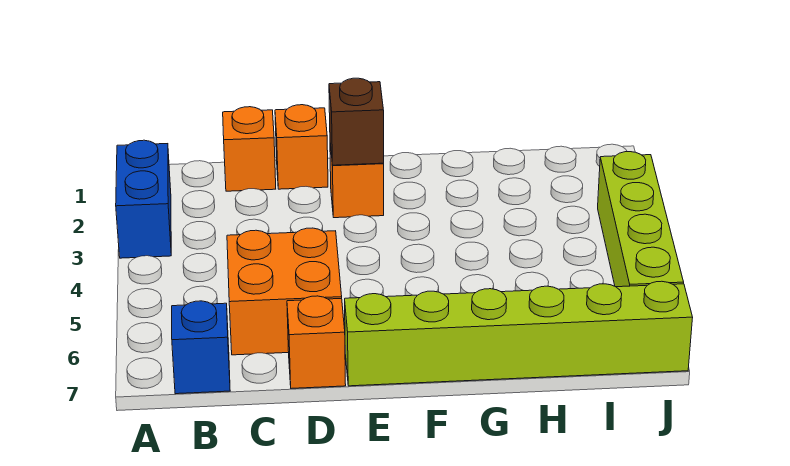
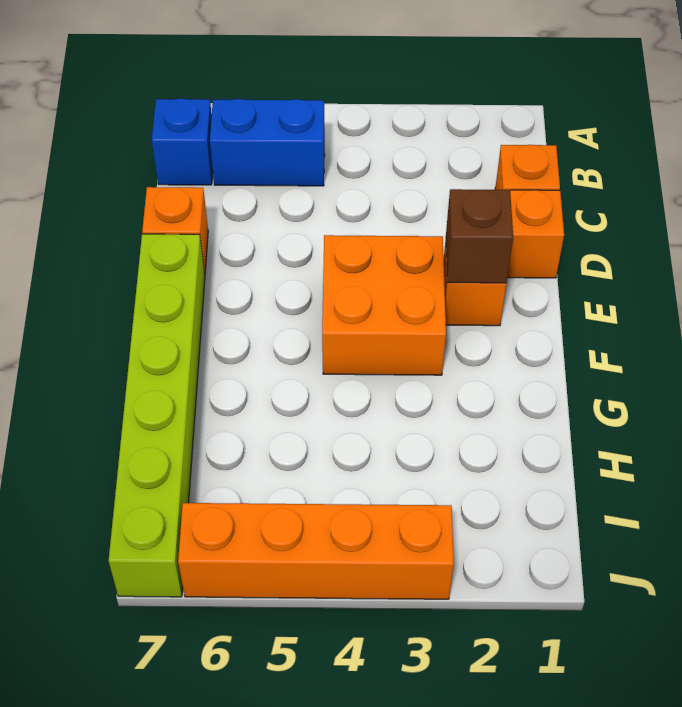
blue 1x2 brick [116,140,171,258] -> blue 1x2 brick moved to [210,99,325,186]
orange 2x2 brick [227,228,342,355] -> orange 2x2 brick moved to [322,235,446,375]
lime 1x4 brick [598,152,684,287] -> orange 1x4 brick [178,503,454,599]

